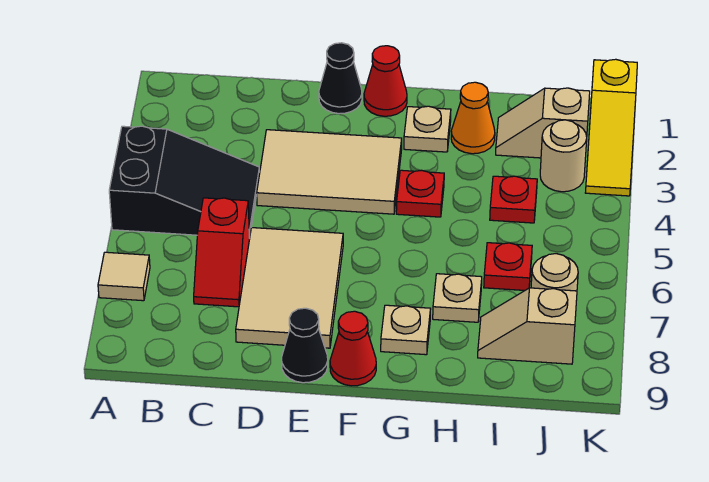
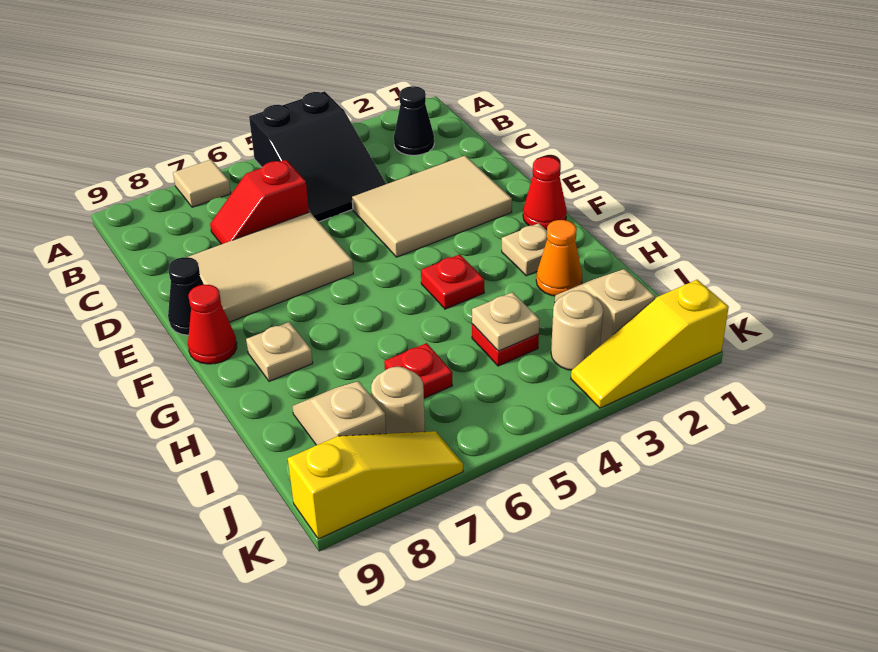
tan 2x3 tile [257,130,402,214] -> tan 2x3 tile turned to [352,156,512,257]
black 1x1 cone [319,43,362,114] -> black 1x1 cone moved to [394,86,434,155]
tan 1x1 plate [433,274,482,322] -> tan 1x1 plate moved to [472,292,540,351]
none -> yellow 1x3 slope [288,431,463,539]

